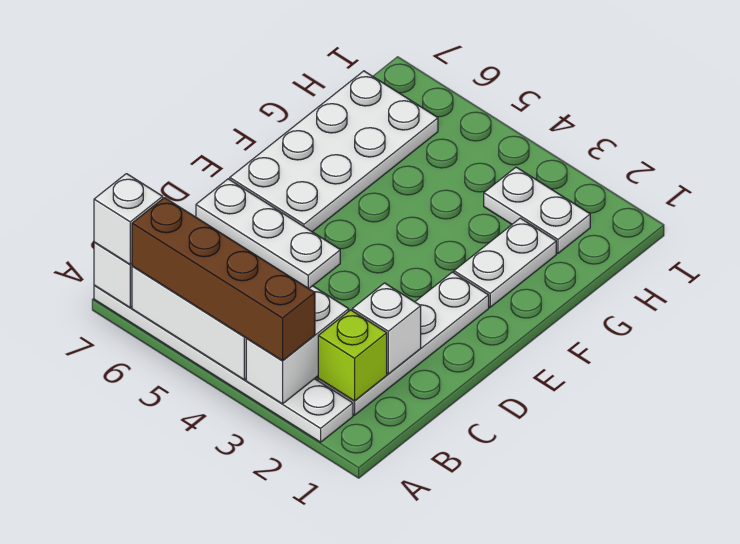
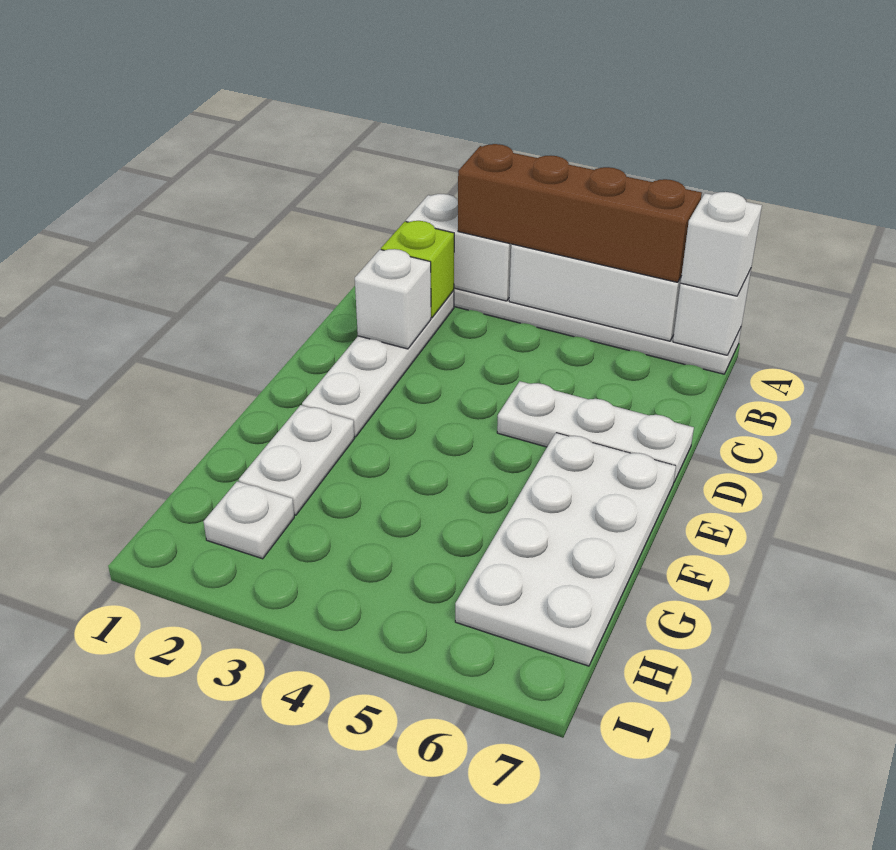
white 1x2 brick [246,286,349,404] -> white 1x2 brick turned to [406,194,512,301]
white 1x2 plate [484,167,590,253] -> white 1x1 plate [204,481,294,559]

